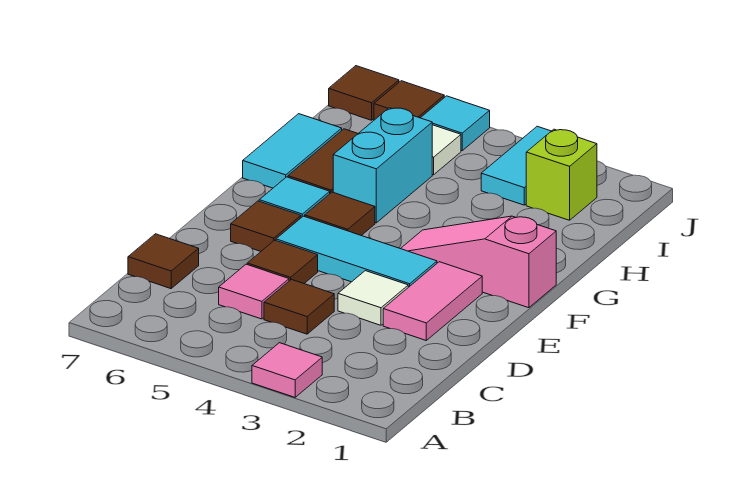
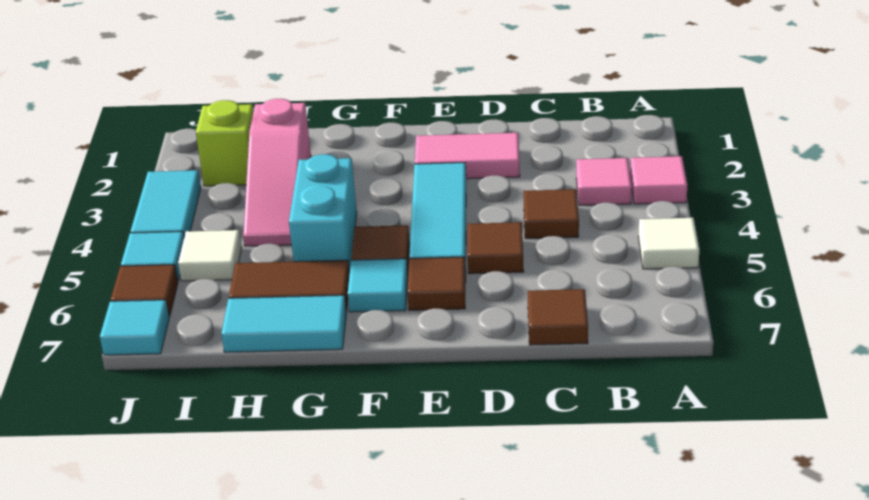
pink 1x1 tile [219,264,289,319] -> pink 1x1 tile moved to [576,158,632,205]
white 1x1 tile [338,271,408,325] -> white 1x1 tile moved to [638,218,699,269]
pink 1x3 slope [401,216,556,308] -> pink 1x3 slope moved to [243,99,311,246]
cyan 1x2 brick [333,108,432,223] -> cyan 1x2 brick turned to [289,154,357,273]
cyan 1x2 tile [481,126,551,205] -> cyan 1x2 tile turned to [130,170,201,237]
brown 1x1 tile [329,66,399,120] -> cyan 1x1 tile [100,300,169,355]

